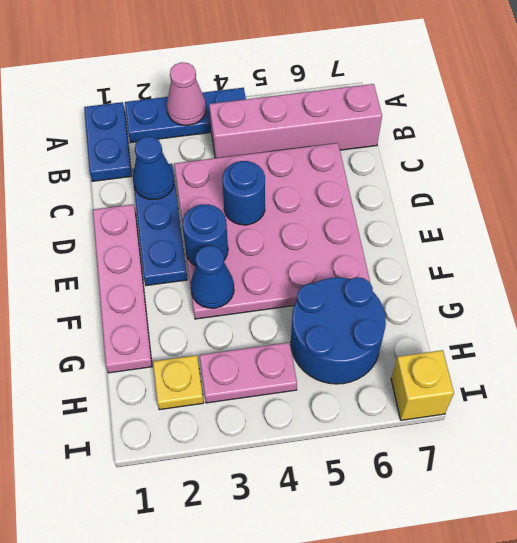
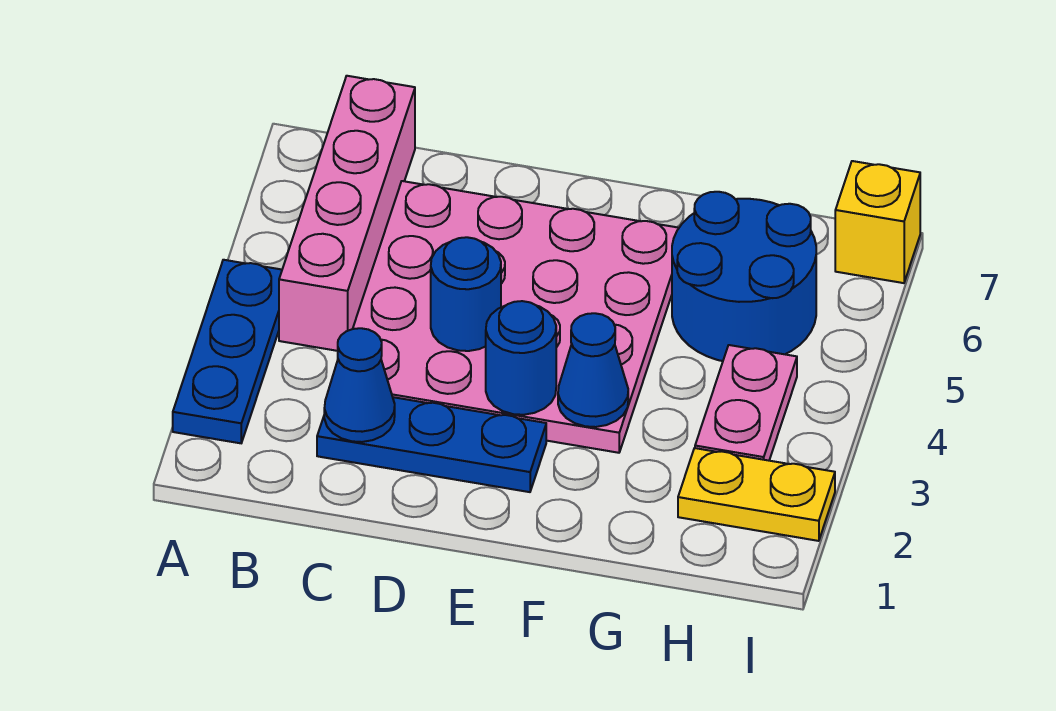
blue 1x2 plate [84,102,132,181] -> none
pink 1x1 cone [167,62,206,125] -> none
pink 1x4 plate [93,204,152,373] -> none
yellow 1x1 plate [153,355,204,410] -> yellow 1x2 plate [678,448,835,541]

